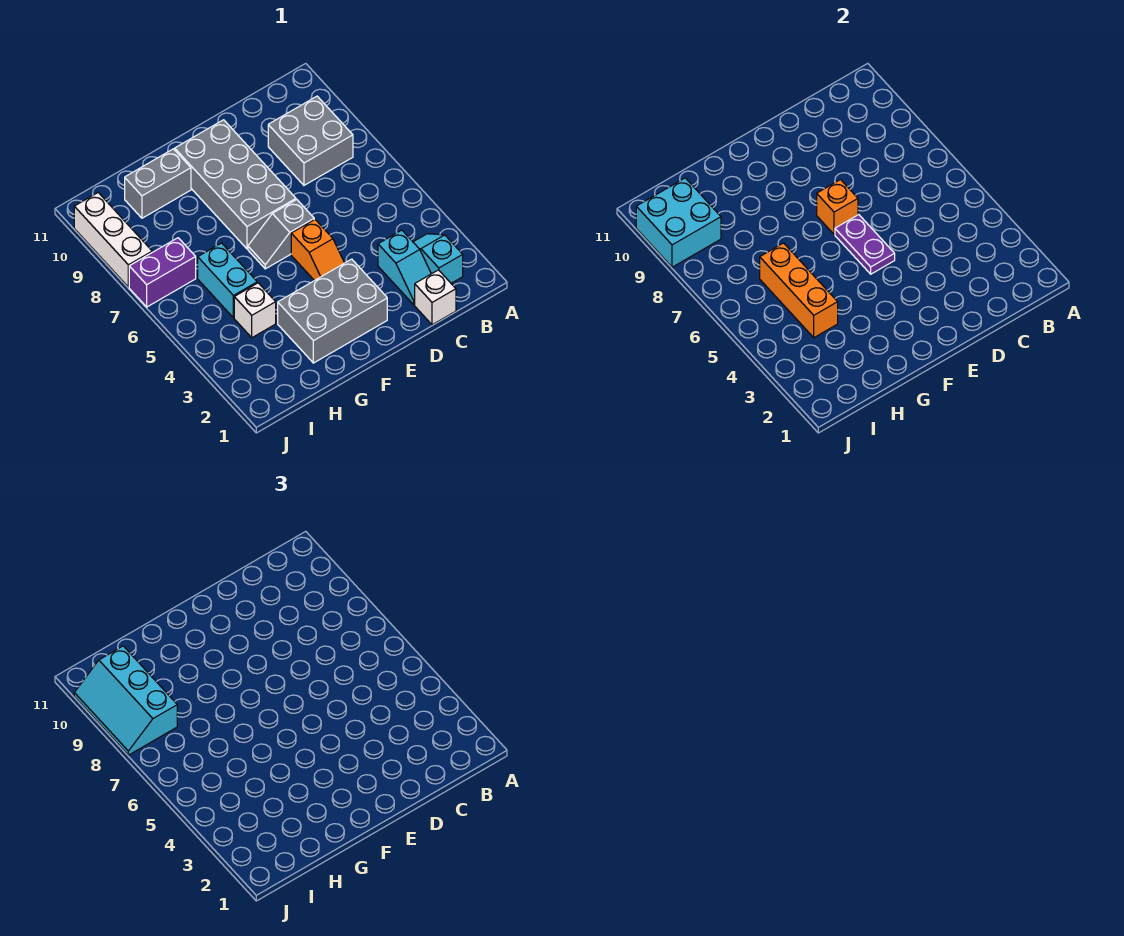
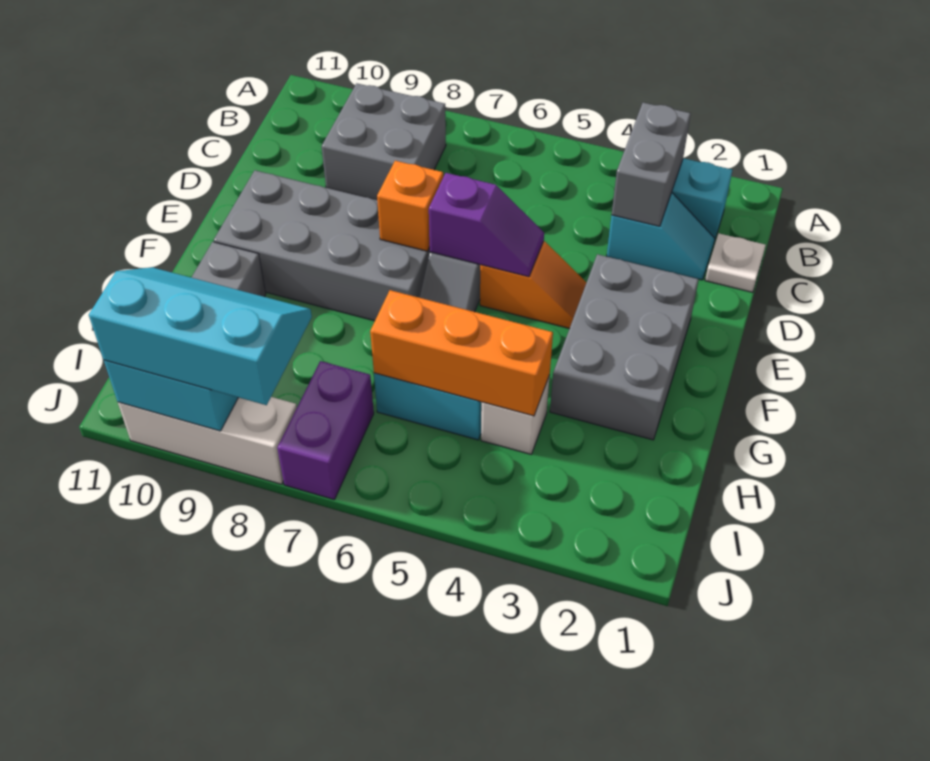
none -> grey 1x2 brick [612,103,691,226]
white 1x1 brick [415,270,456,325] -> white 1x1 plate [705,234,766,292]
purple 1x2 plate [835,215,895,274] -> purple 1x2 slope [429,173,544,277]
cyan 2x3 slope [74,646,177,755] -> cyan 2x3 slope turned to [89,267,312,405]

